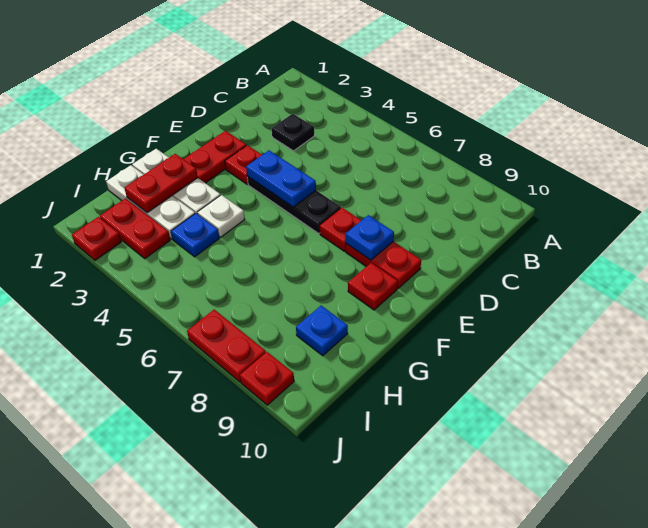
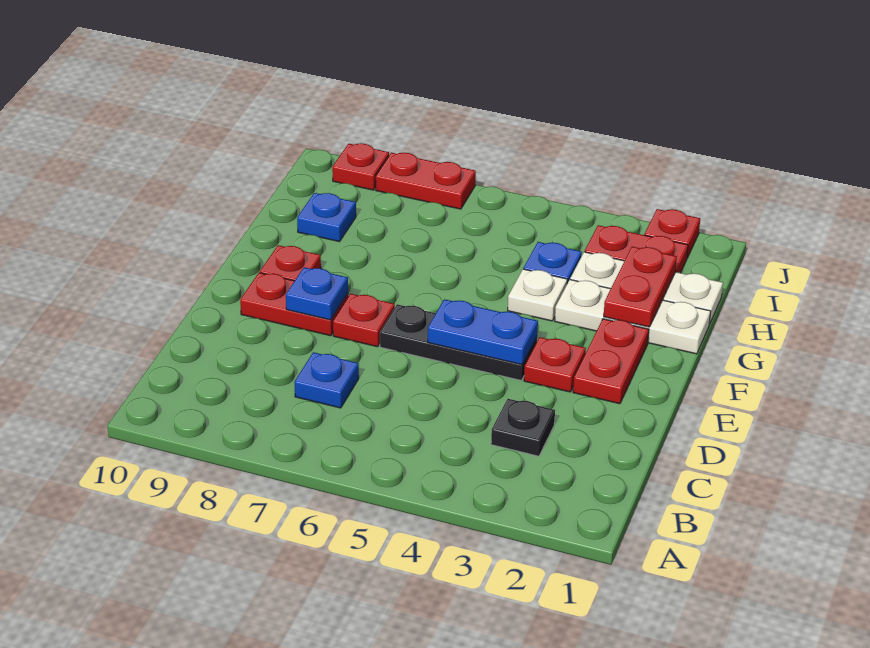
none -> blue 1x1 plate [295,352,359,408]

